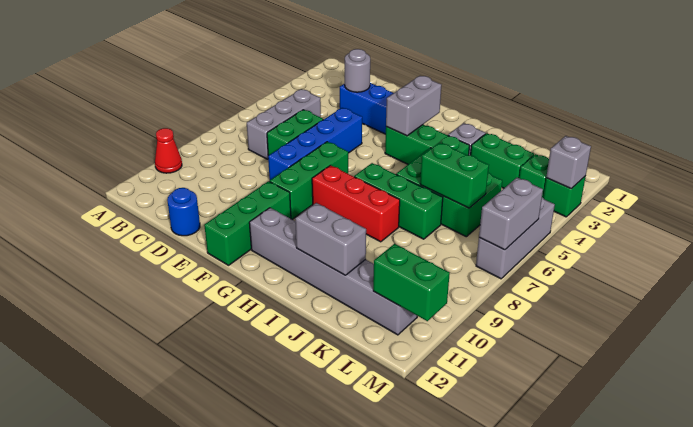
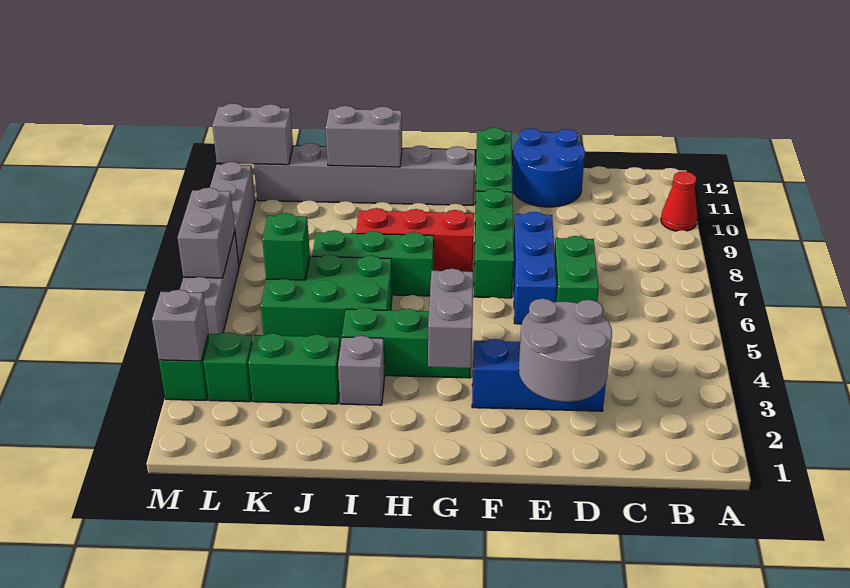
grey 1x3 brick [247,89,321,159] -> grey 1x3 brick moved to [210,162,255,266]
grey 1x1 round brick [345,49,370,92] -> grey 2x2 round brick [519,299,612,402]
blue 1x1 round brick [167,188,200,236] -> blue 2x2 round brick [512,128,585,207]
blue 1x4 brick [268,108,362,180] -> blue 1x3 brick [513,212,557,324]
green 1x2 brick [420,143,489,208] -> green 1x1 brick [262,213,310,280]
green 1x2 brick [373,244,450,321] -> grey 1x2 brick [212,104,293,165]

